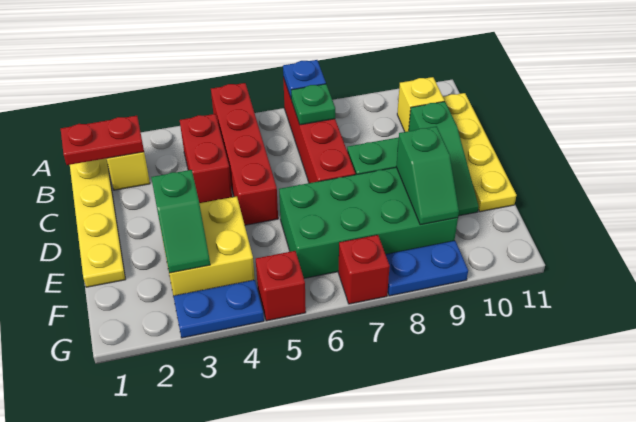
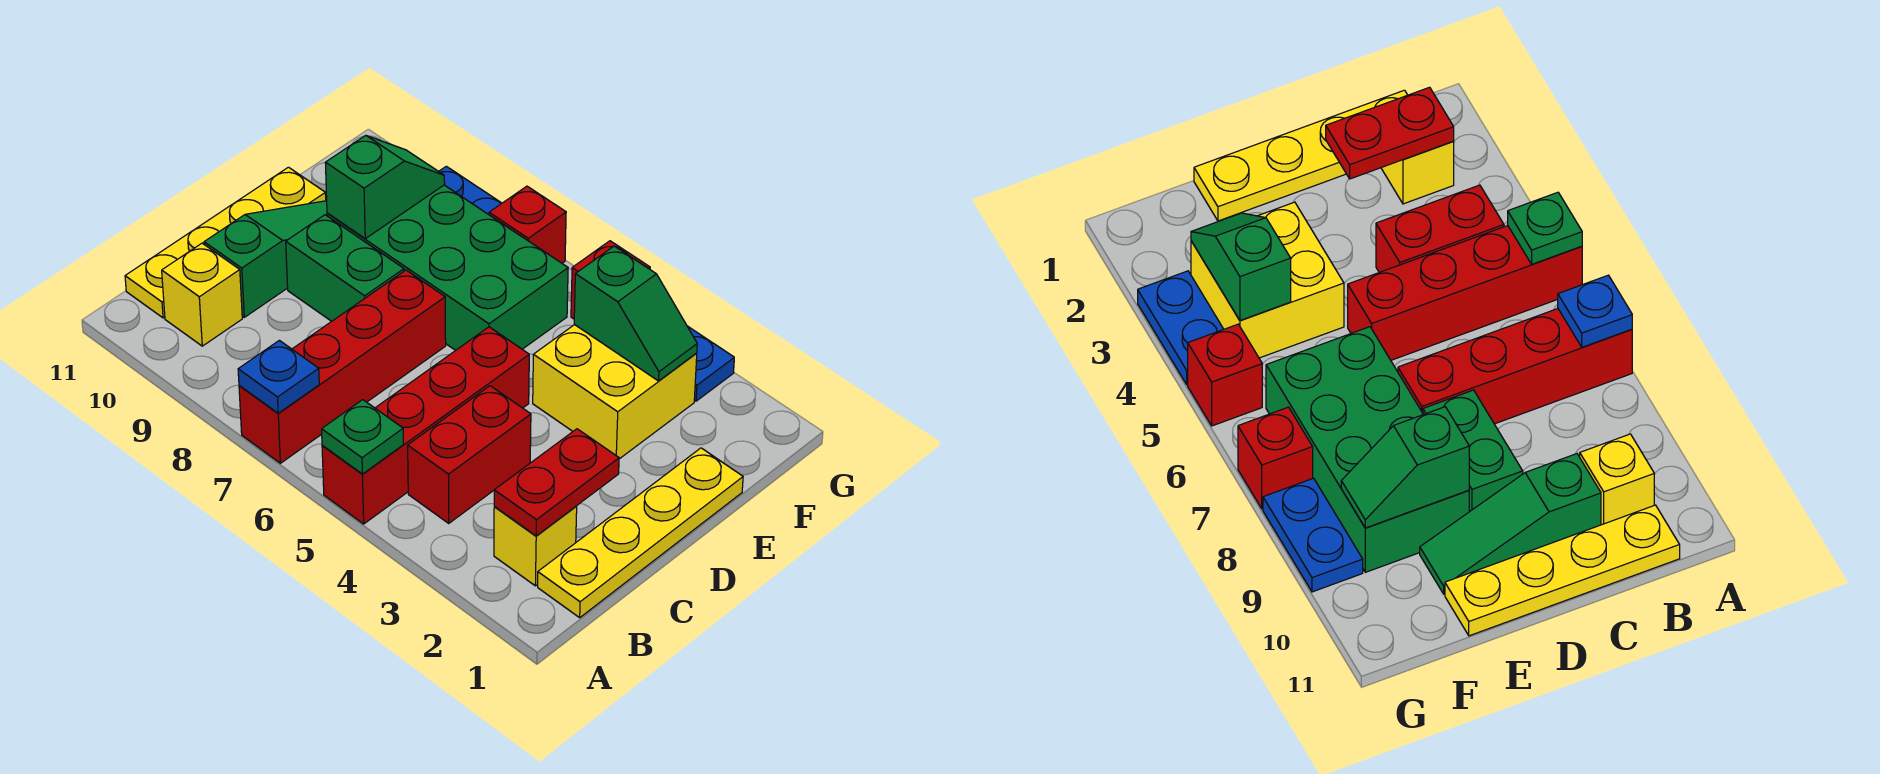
red 1x2 plate [61,116,144,165] -> red 1x2 plate turned to [494,429,619,536]
green 1x1 plate [291,84,335,125] -> green 1x1 plate moved to [322,400,403,474]
green 1x2 slope [151,170,210,273] -> green 1x2 slope turned to [574,246,697,381]

